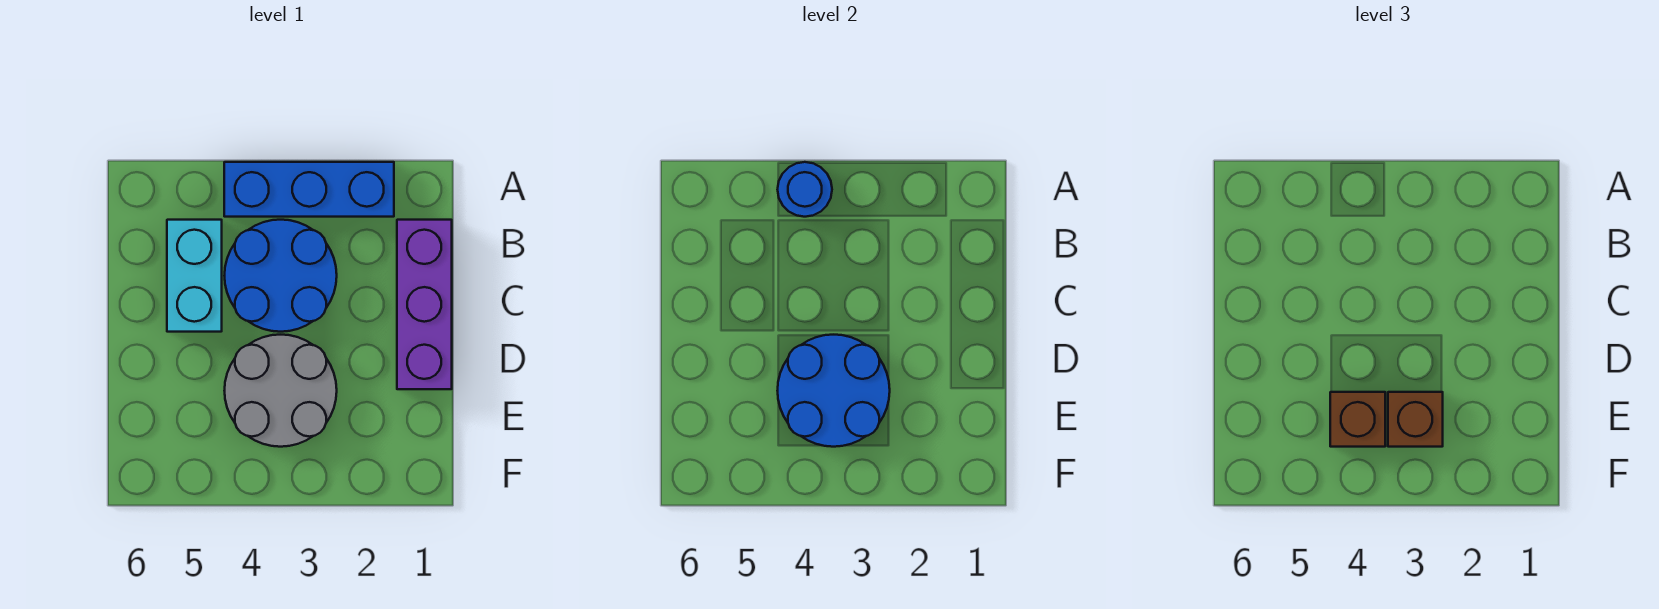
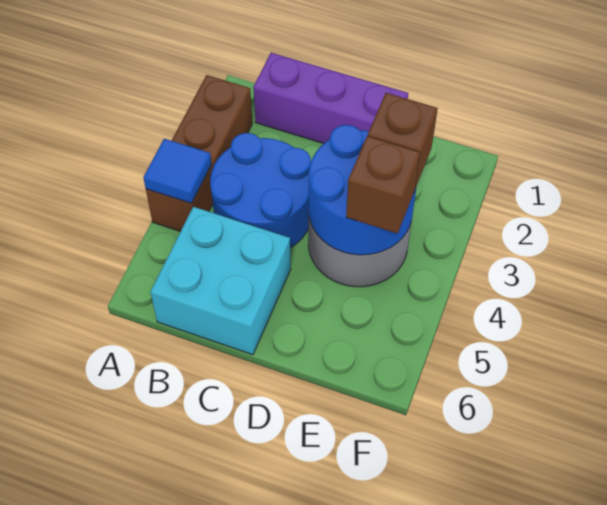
blue 1x3 brick [224,162,394,217] -> brown 1x3 brick [146,75,252,231]
blue 1x1 round brick [778,162,832,217] -> blue 1x1 tile [143,139,211,203]
cyan 1x2 brick [167,220,222,332] -> cyan 2x2 brick [151,207,291,355]

